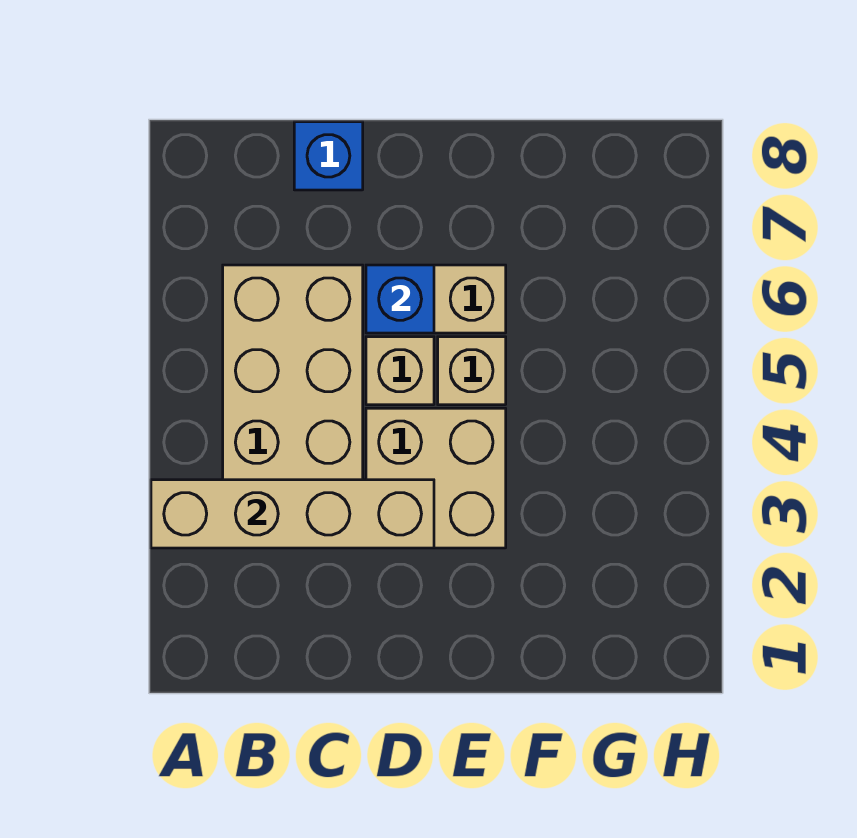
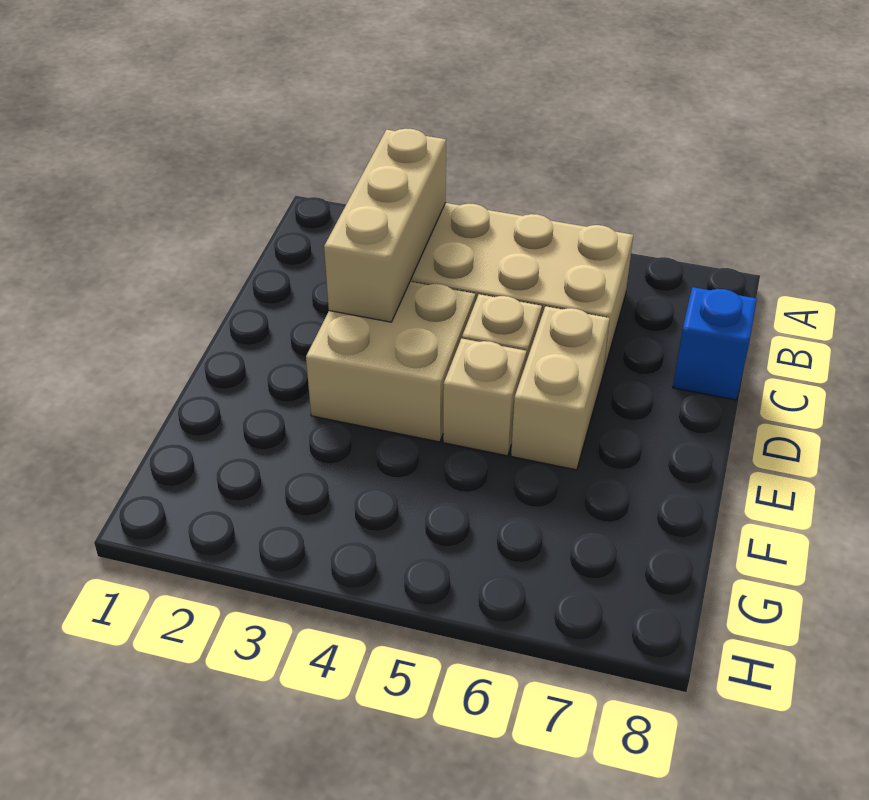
tan 1x4 brick [151,480,434,548] -> tan 1x3 brick [324,129,446,322]
blue 1x1 brick [366,265,434,333] -> none

